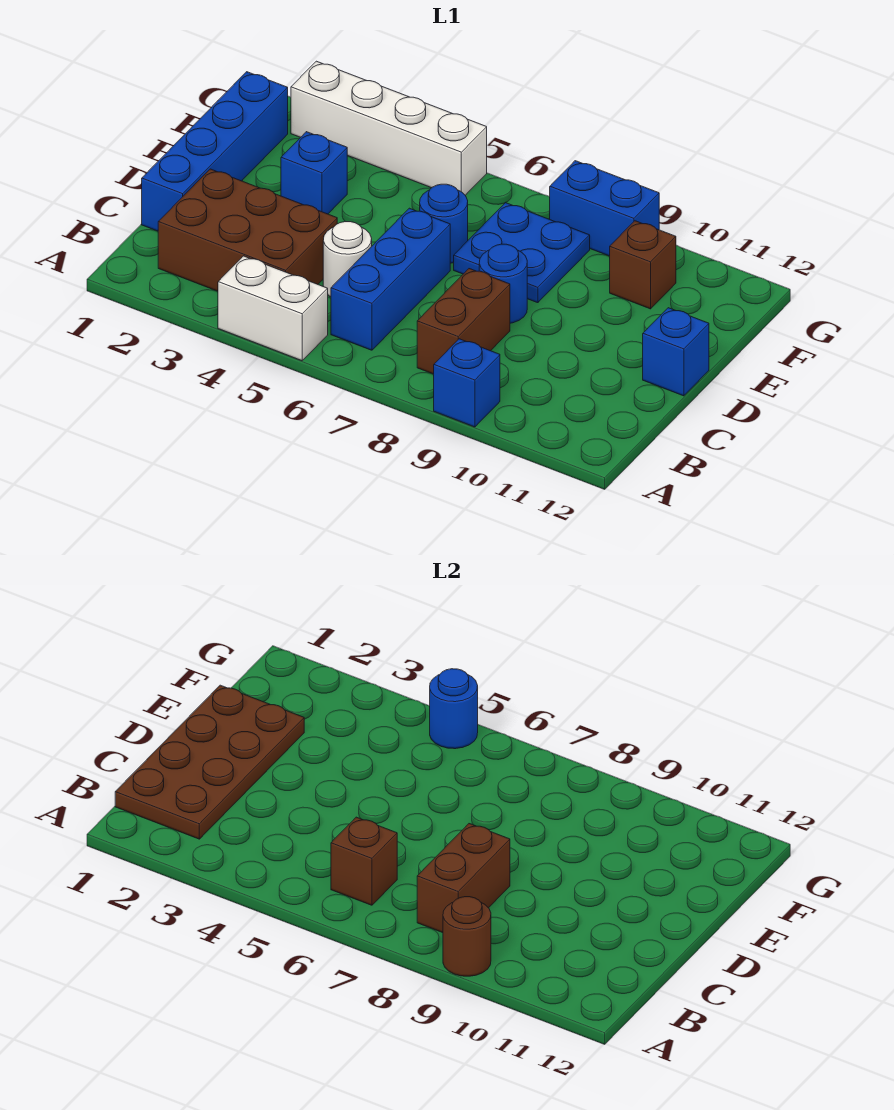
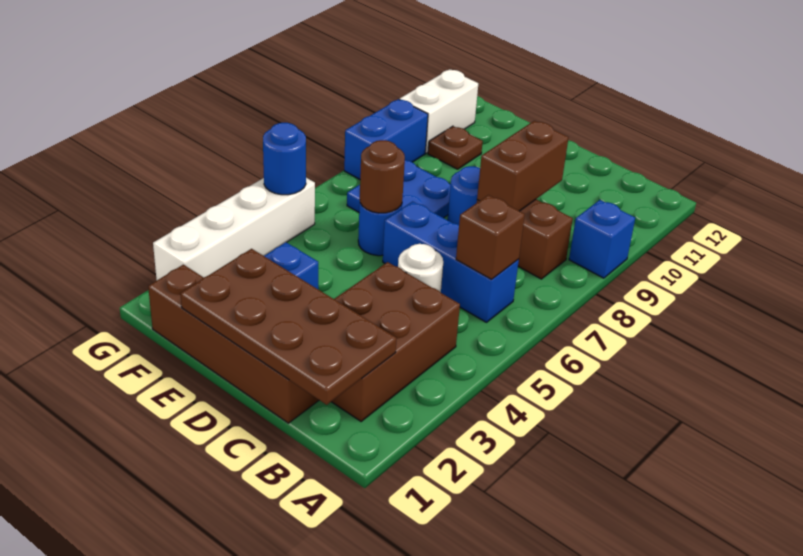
white 1x2 brick [218,256,328,361] -> white 1x2 brick moved to [400,69,478,153]
brown 1x1 round brick [443,897,491,976] -> brown 1x1 round brick moved to [360,140,405,213]
brown 1x2 brick [417,824,510,933] -> brown 1x2 brick turned to [477,121,569,211]
blue 1x4 brick [142,72,288,231] -> brown 1x4 brick [148,264,319,423]
blue 1x1 brick [643,308,709,396] -> none
brown 1x1 brick [610,221,676,309] -> brown 1x1 plate [428,126,483,169]

